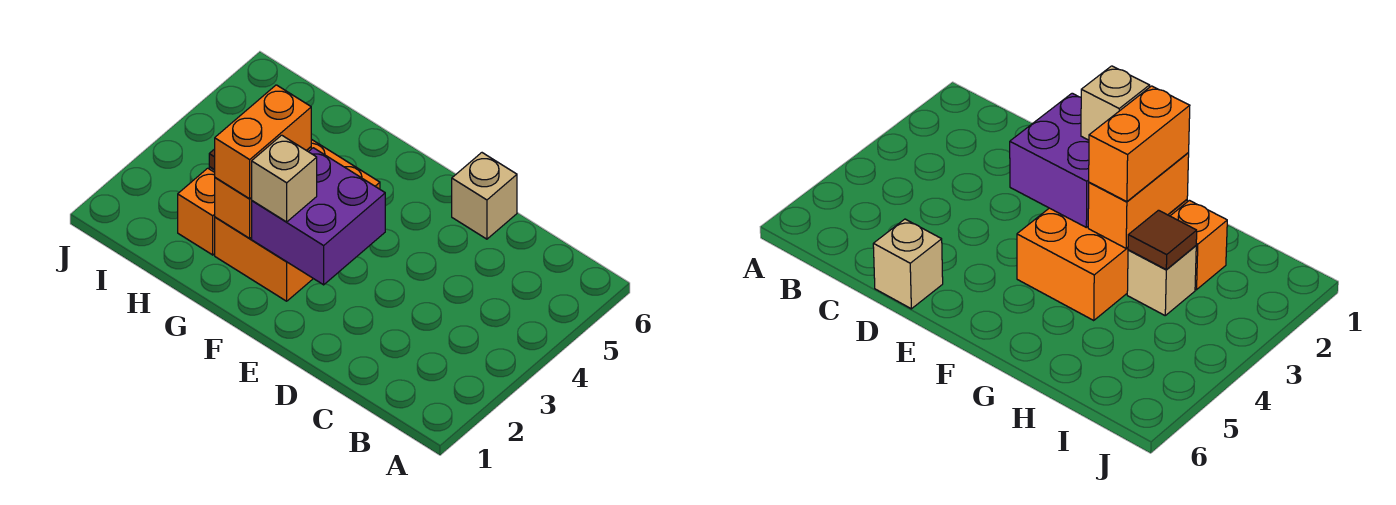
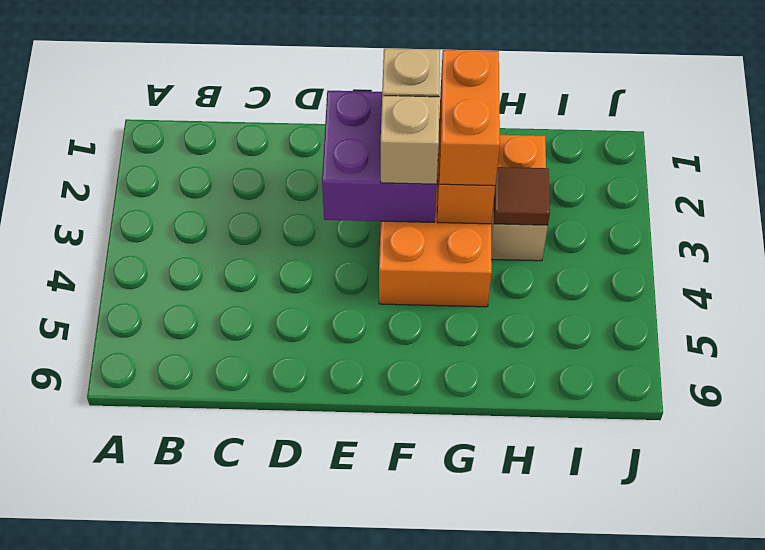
tan 1x1 brick [452,153,517,239] -> tan 1x1 brick moved to [381,96,439,184]

